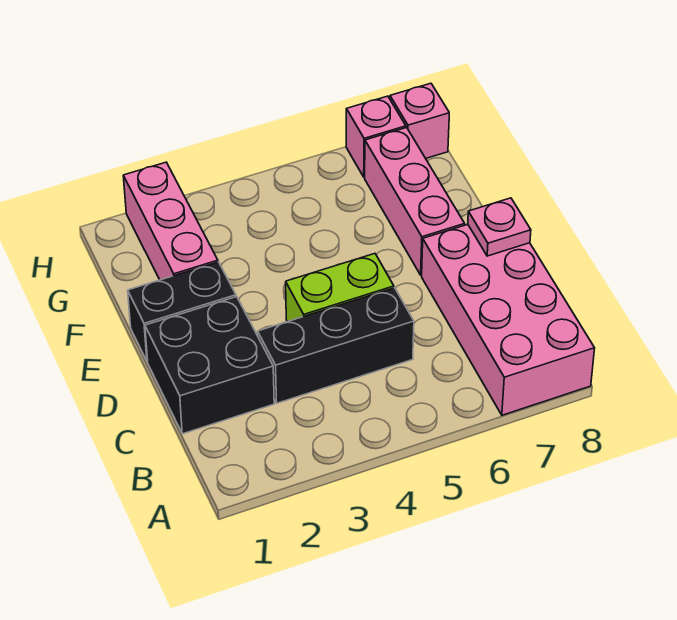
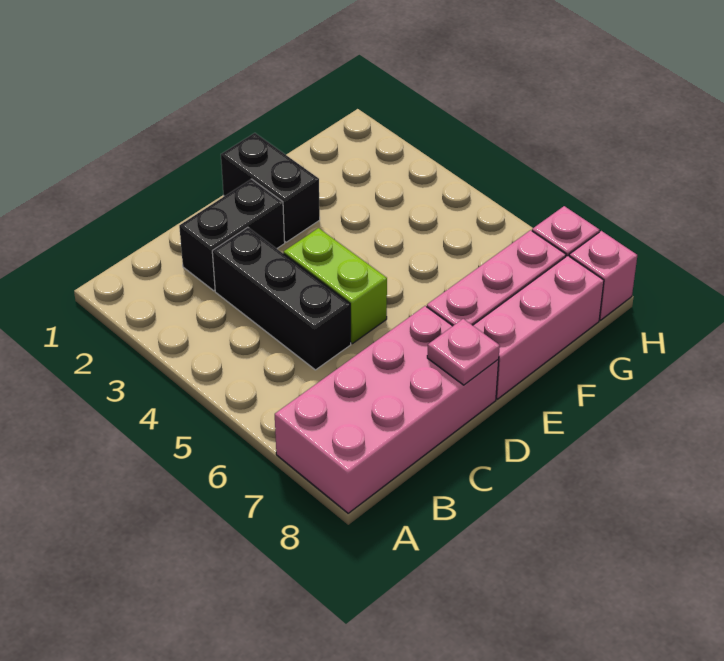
black 2x2 brick [145,297,274,434] -> black 1x2 brick [179,179,285,291]
pink 1x3 brick [123,162,218,280] -> pink 1x3 brick moved to [473,256,604,399]

